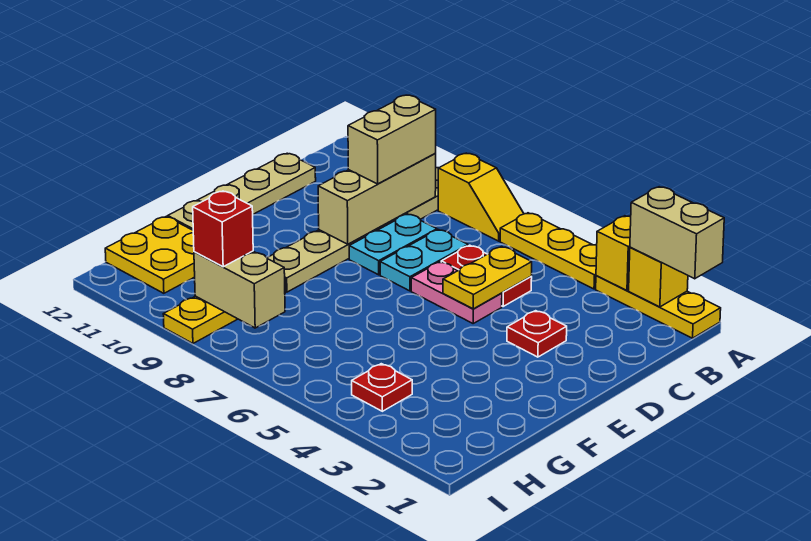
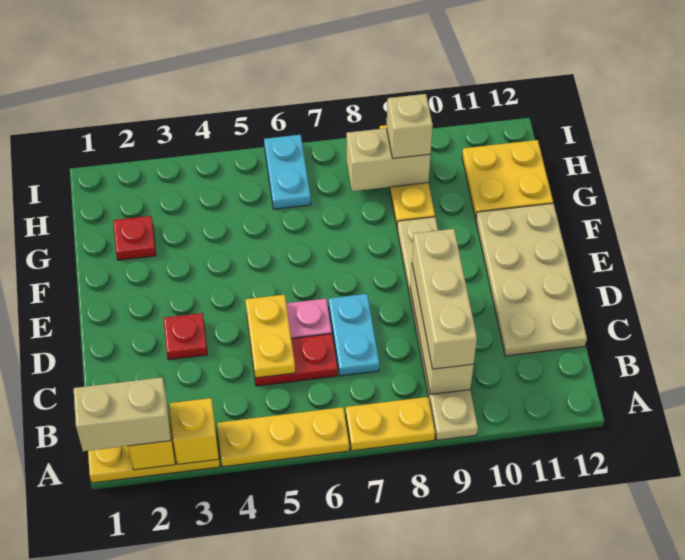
yellow 1x2 slope [438,153,524,241] -> yellow 1x2 plate [346,397,435,451]
tan 1x2 brick [348,95,436,184] -> tan 1x3 brick [412,229,477,369]
cyan 1x2 plate [349,214,437,275] -> cyan 1x2 plate moved to [264,135,311,209]
tan 1x4 plate [168,153,316,230] -> tan 2x4 plate [476,203,587,356]
red 1x1 plate [352,364,412,411] -> red 1x1 plate moved to [113,216,156,260]
red 1x1 brick [193,191,253,267] -> tan 1x1 brick [387,94,433,158]

